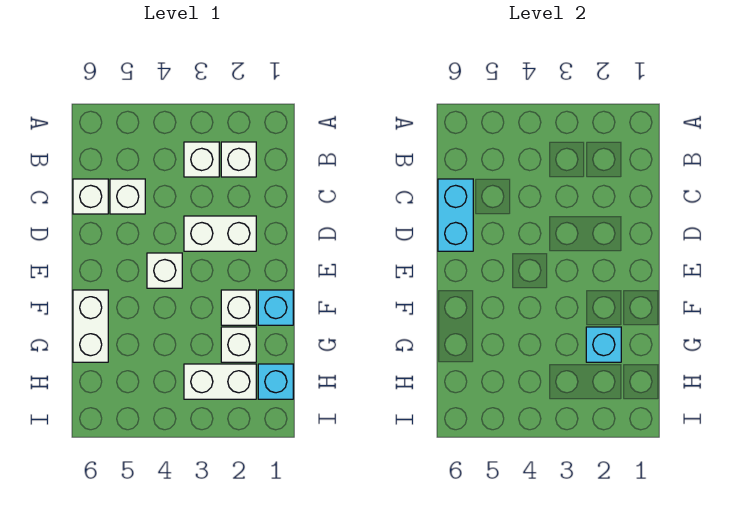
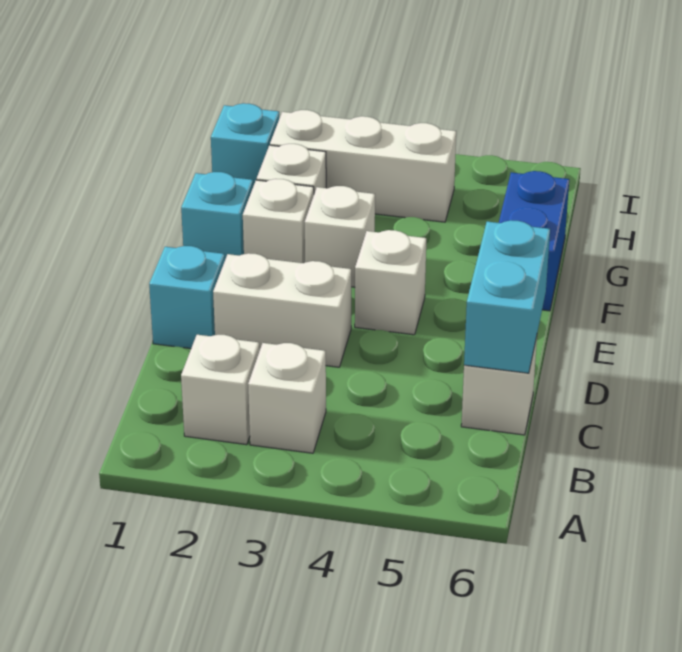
white 1x1 brick [110,179,145,214] -> white 1x1 brick moved to [305,186,375,287]
white 1x2 brick [73,290,108,362] -> blue 1x2 brick [499,171,569,311]
cyan 1x1 brick [586,327,621,362] -> cyan 1x1 brick moved to [149,246,225,349]
white 1x2 brick [184,364,256,399] -> white 1x3 brick [270,110,456,222]

